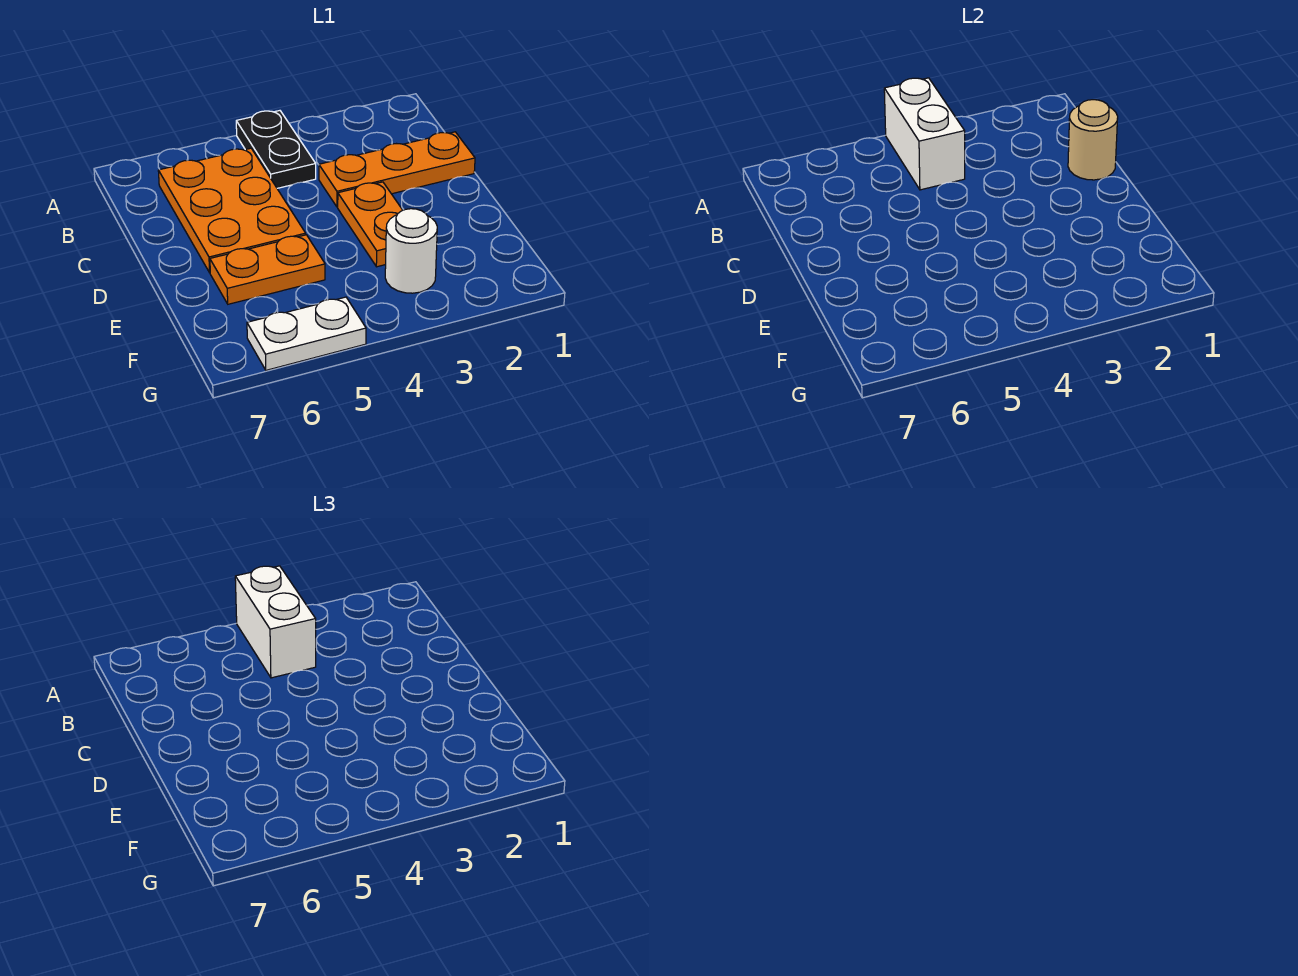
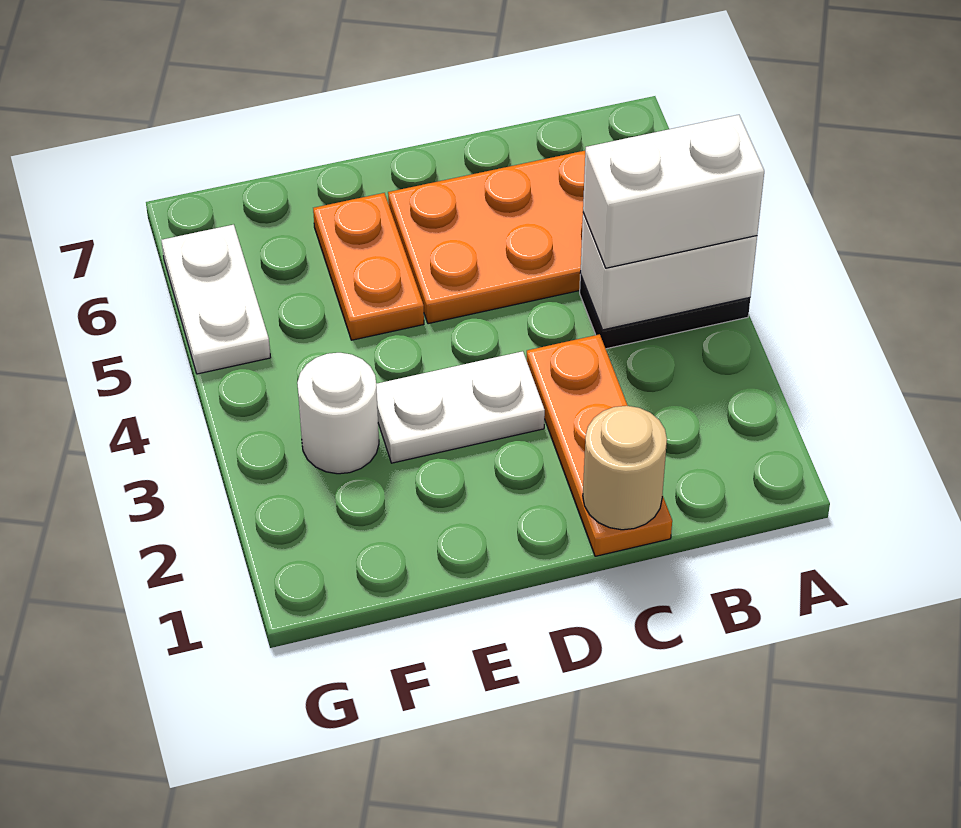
orange 1x2 plate [338,182,403,267] -> white 1x2 plate [376,351,545,463]

